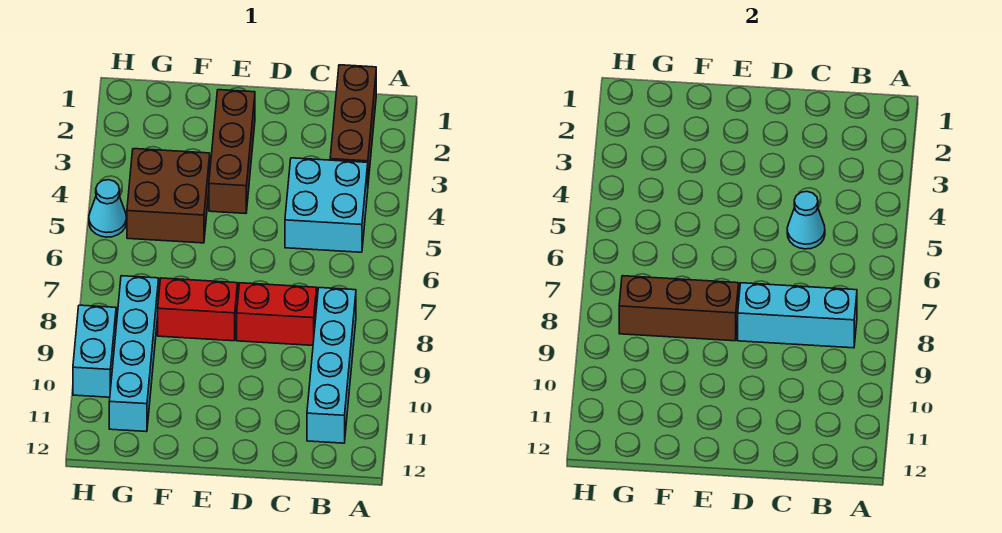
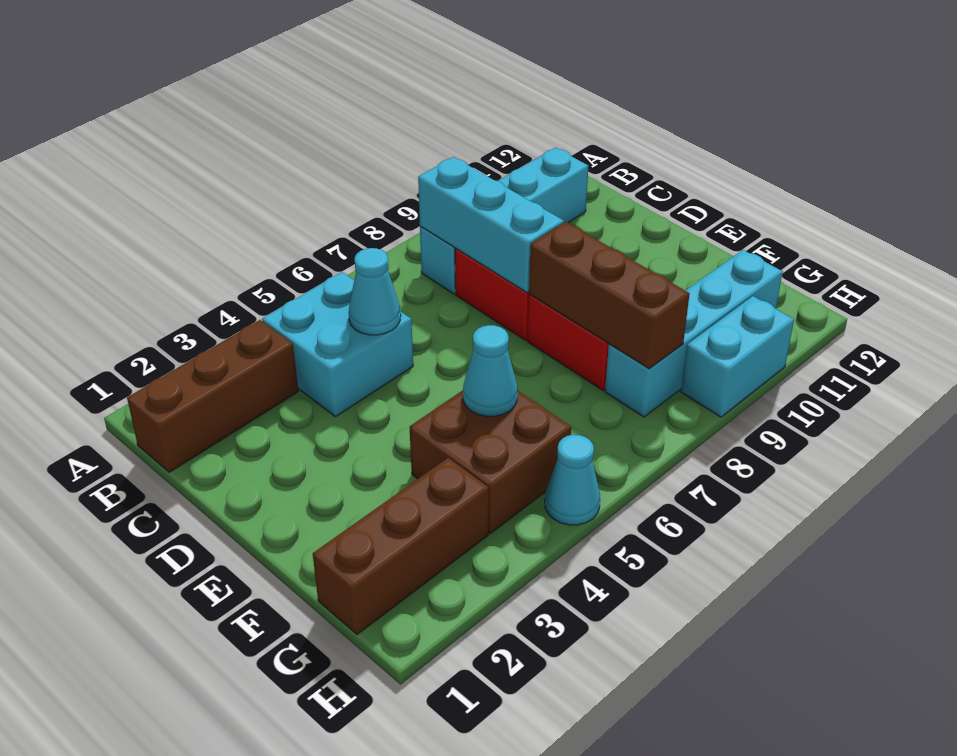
brown 1x3 brick [209,90,255,214] -> brown 1x3 brick moved to [313,458,489,634]
none -> cyan 1x1 cone [463,325,518,416]

